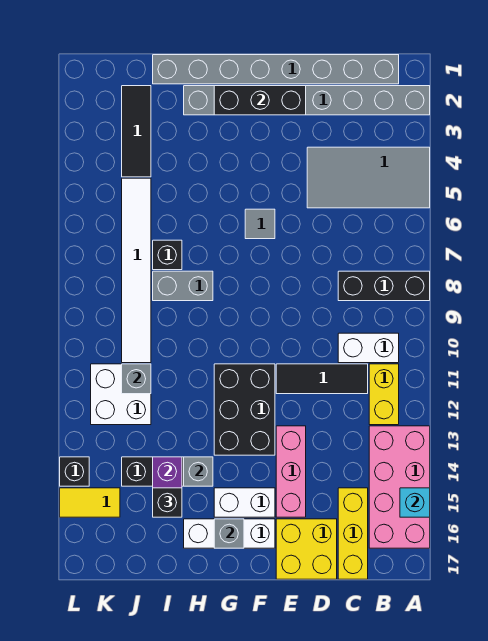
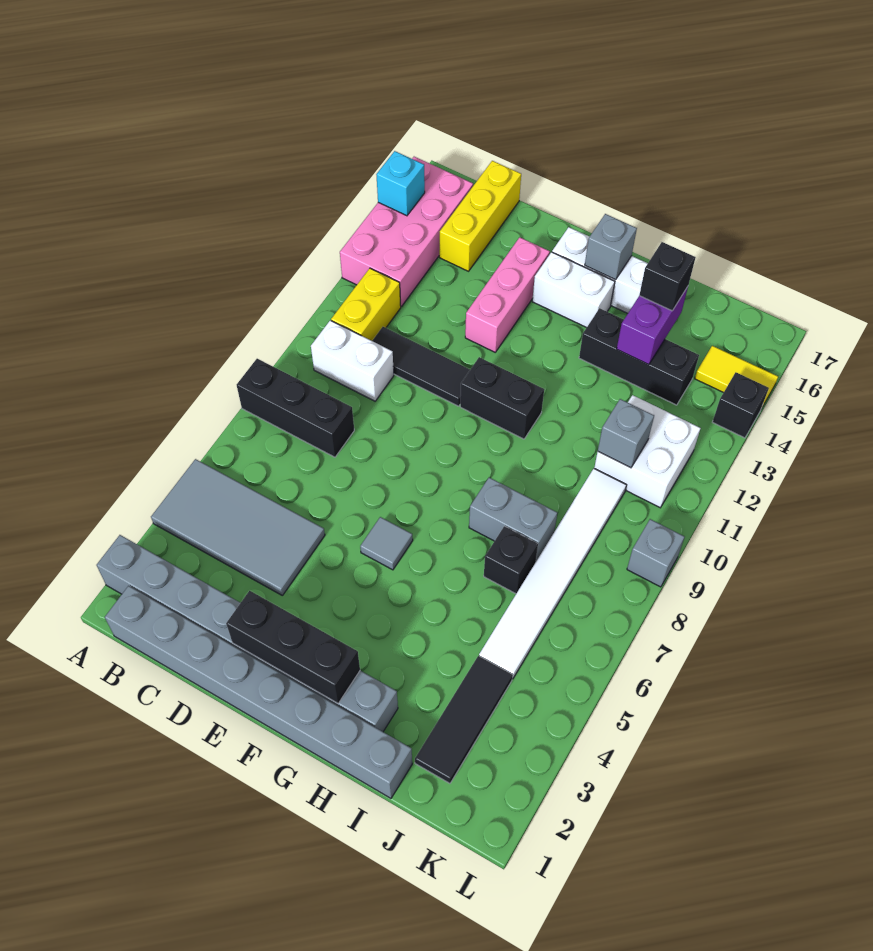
yellow 2x2 brick [276,519,337,579] -> none
black 2x3 brick [214,364,275,455] -> black 1x2 brick [460,357,544,439]
grey 1x1 brick [184,457,213,486] -> grey 1x1 brick moved to [627,519,684,587]

